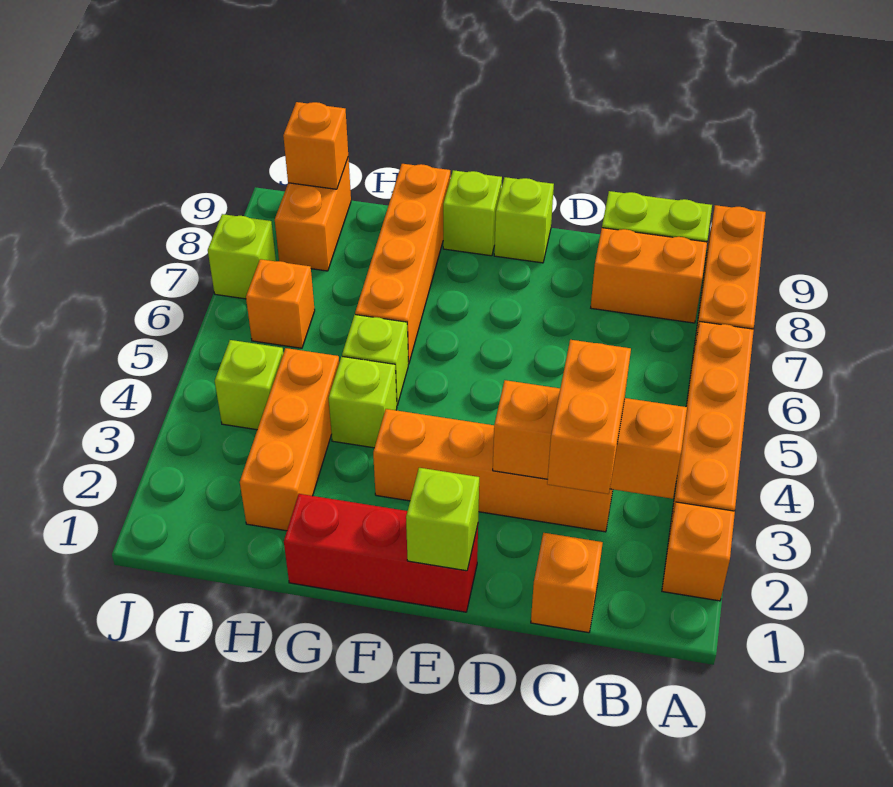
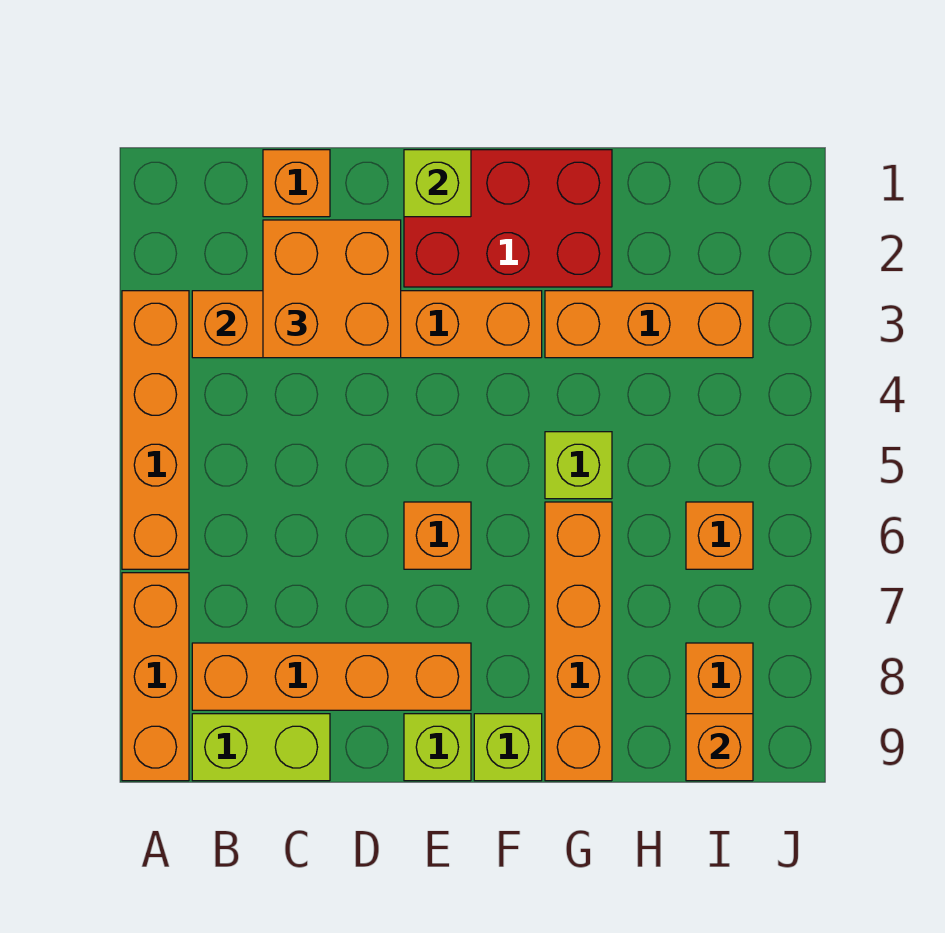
orange 1x1 brick [662,502,735,601] -> orange 1x1 brick moved to [404,502,471,569]
orange 1x2 brick [591,228,707,323] -> orange 1x4 brick [192,643,471,710]
orange 1x2 brick [547,340,631,494] -> orange 2x2 brick [263,220,401,358]
red 1x3 brick [284,494,478,612] -> red 2x3 brick [404,150,612,287]
lime 1x1 brick [329,357,397,448] -> none
orange 1x3 brick [240,348,339,531] -> orange 1x3 brick turned to [545,291,753,358]
lime 1x1 brick [215,340,283,430] -> none
lime 1x1 brick [208,214,276,299] -> none

